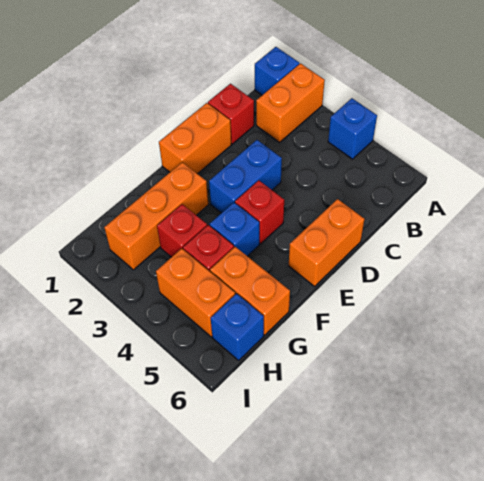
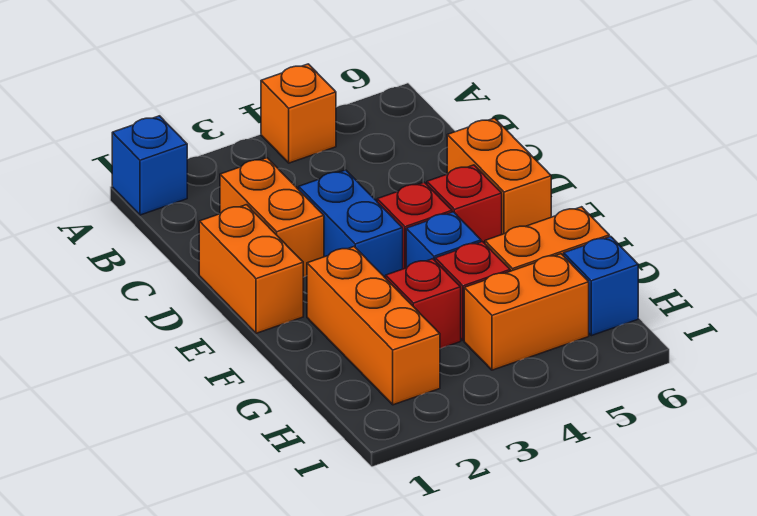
orange 1x2 brick [256,63,325,142] -> orange 1x2 brick moved to [220,158,324,277]
blue 1x1 brick [328,98,377,159] -> orange 1x1 brick [261,64,336,163]
red 1x1 brick [208,84,254,144] -> red 1x1 brick moved to [427,165,502,243]

